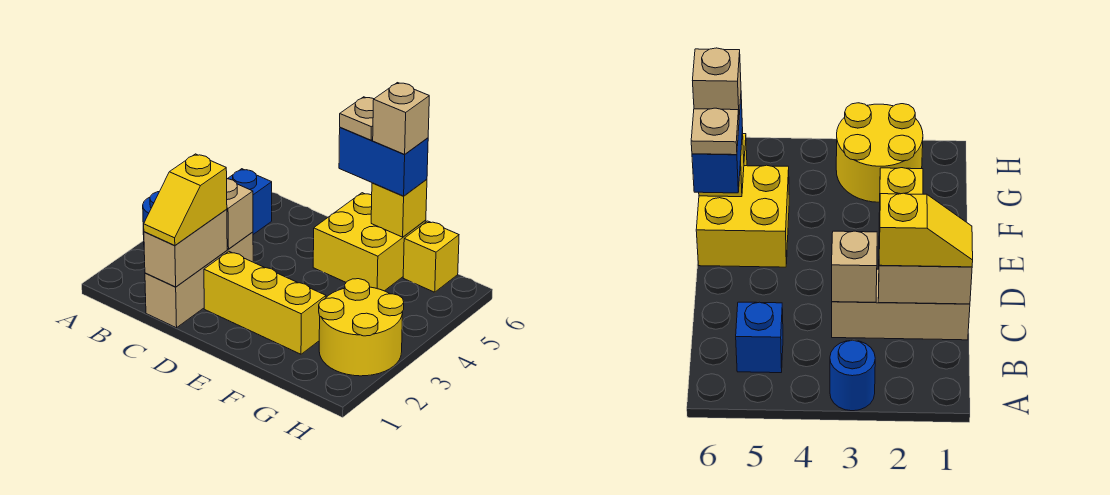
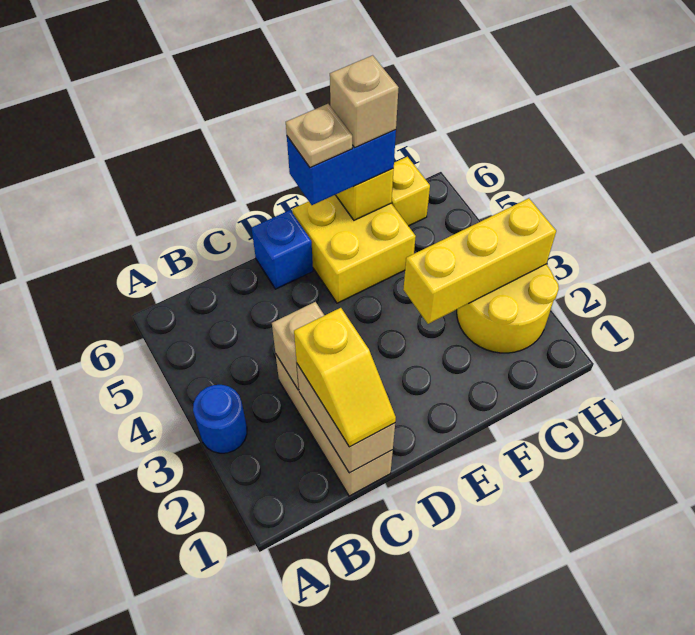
blue 1x1 brick [228,169,272,234] -> blue 1x1 brick moved to [252,210,313,289]
yellow 1x3 brick [204,251,326,354] -> yellow 1x3 brick moved to [403,198,556,324]

